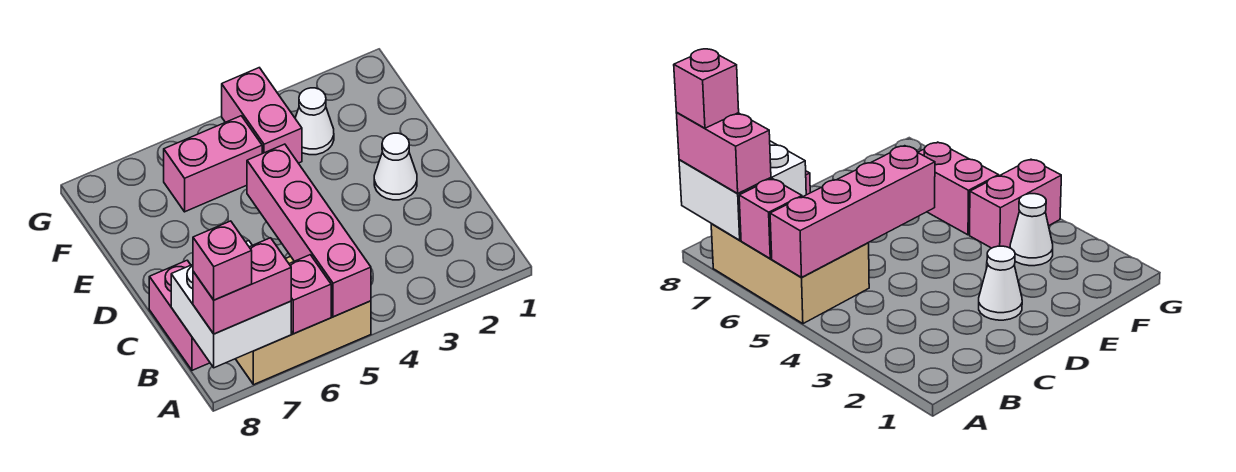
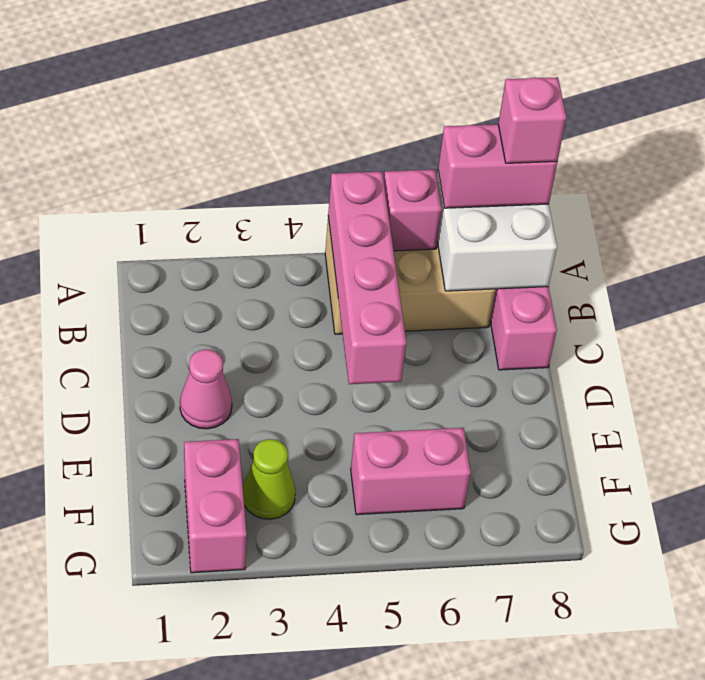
white 1x1 cone [374,133,417,200] -> pink 1x1 cone [180,349,232,429]
white 1x1 cone [295,88,334,155] -> lime 1x1 cone [243,439,296,519]
pink 1x2 brick [222,68,302,163] -> pink 1x2 brick moved to [184,439,247,573]

